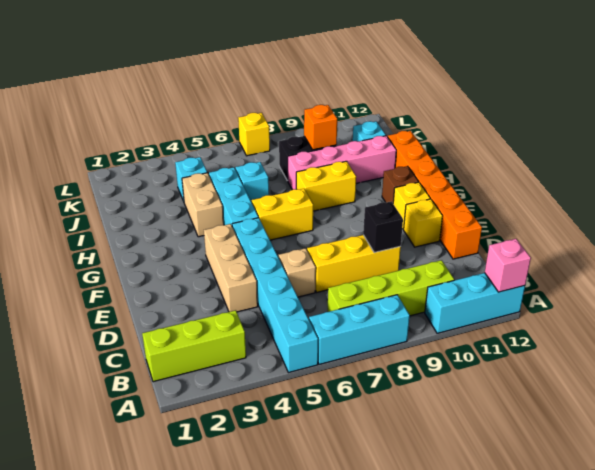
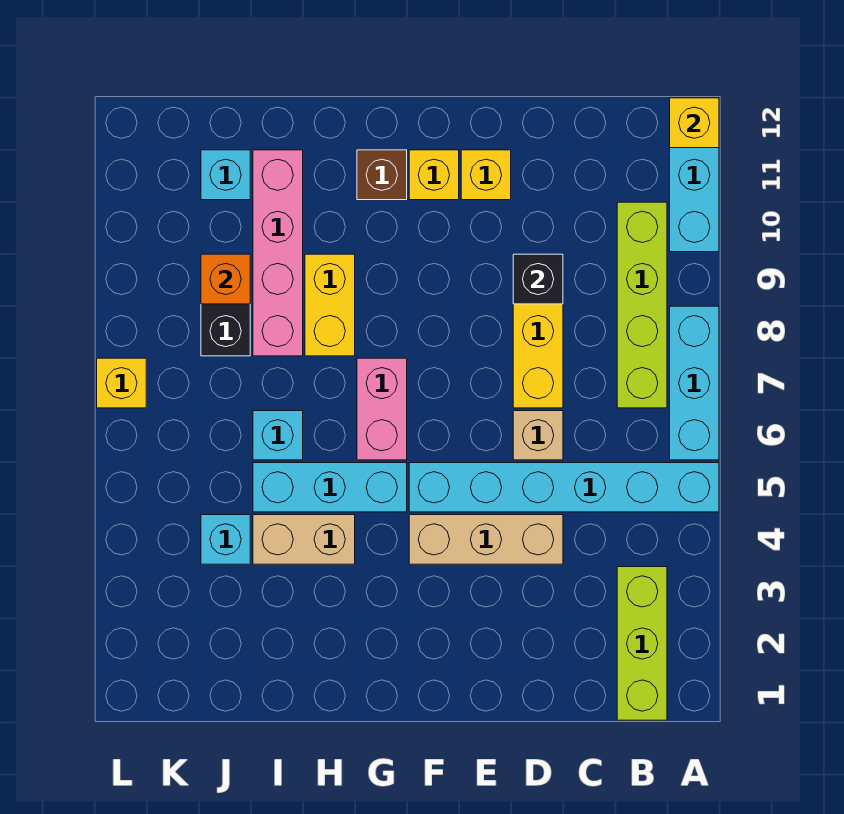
pink 1x1 brick [485,239,531,292] -> yellow 1x1 brick [670,98,719,148]
orange 1x6 brick [388,131,482,259] -> none
yellow 1x2 brick [252,189,313,240] -> pink 1x2 brick [357,358,407,460]

